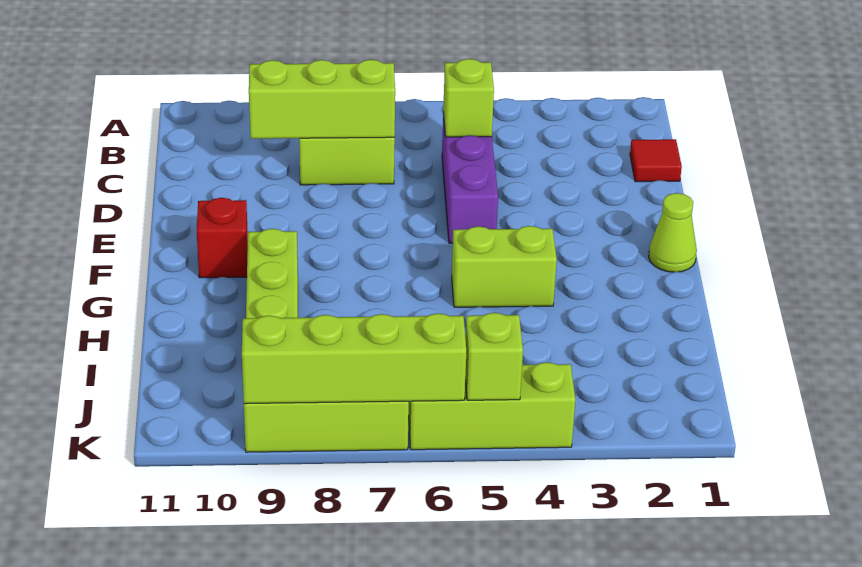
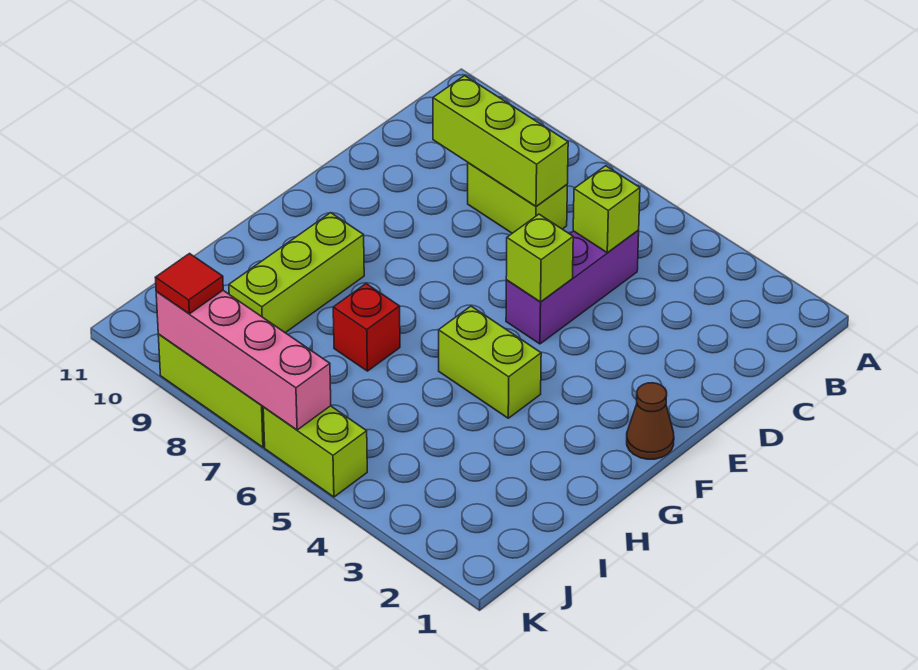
red 1x1 tile [630,139,682,182] -> red 1x1 tile moved to [155,254,223,314]
lime 1x1 cone [649,193,697,272] -> brown 1x1 cone [627,383,674,459]
red 1x1 brick [197,198,248,278] -> red 1x1 brick moved to [333,284,400,371]
lime 1x3 brick [409,362,575,450] -> lime 1x2 brick [263,406,367,497]
lime 1x1 brick [465,313,523,400] -> lime 1x1 brick moved to [506,214,573,302]
lime 1x4 brick [242,313,466,404] -> pink 1x4 brick [156,291,331,430]

